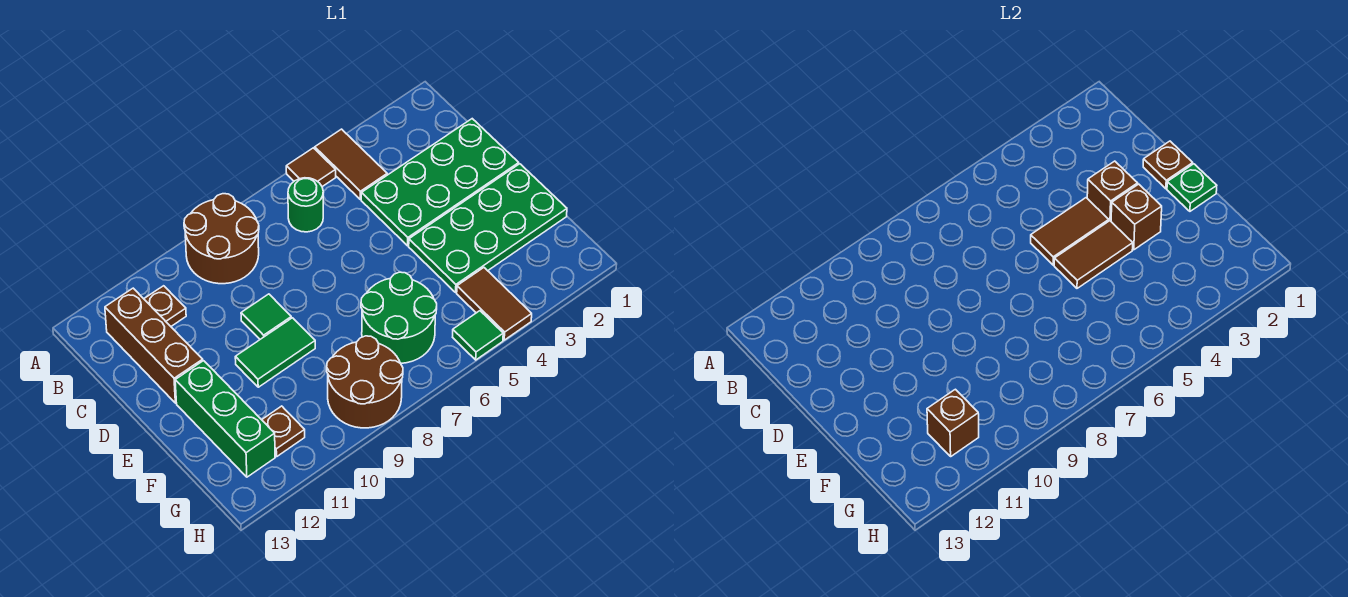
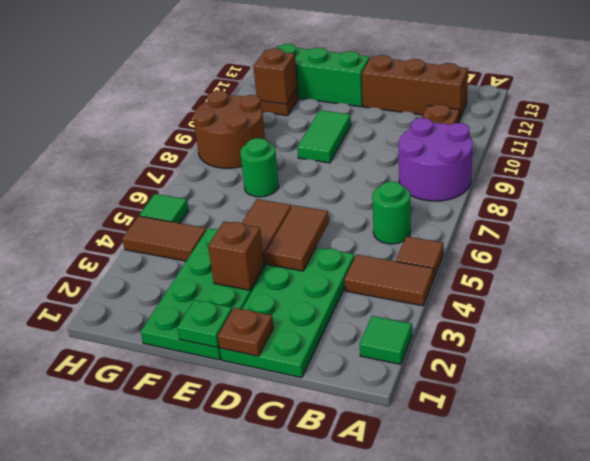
brown 2x2 round brick [184,194,259,284] -> purple 2x2 round brick [399,118,473,201]
brown 1x1 brick [1087,161,1138,221] -> none
green 1x1 tile [241,294,291,339] -> green 1x1 tile moved to [360,316,412,364]
green 2x2 round brick [361,272,437,363] -> green 1x1 round brick [240,138,279,197]

